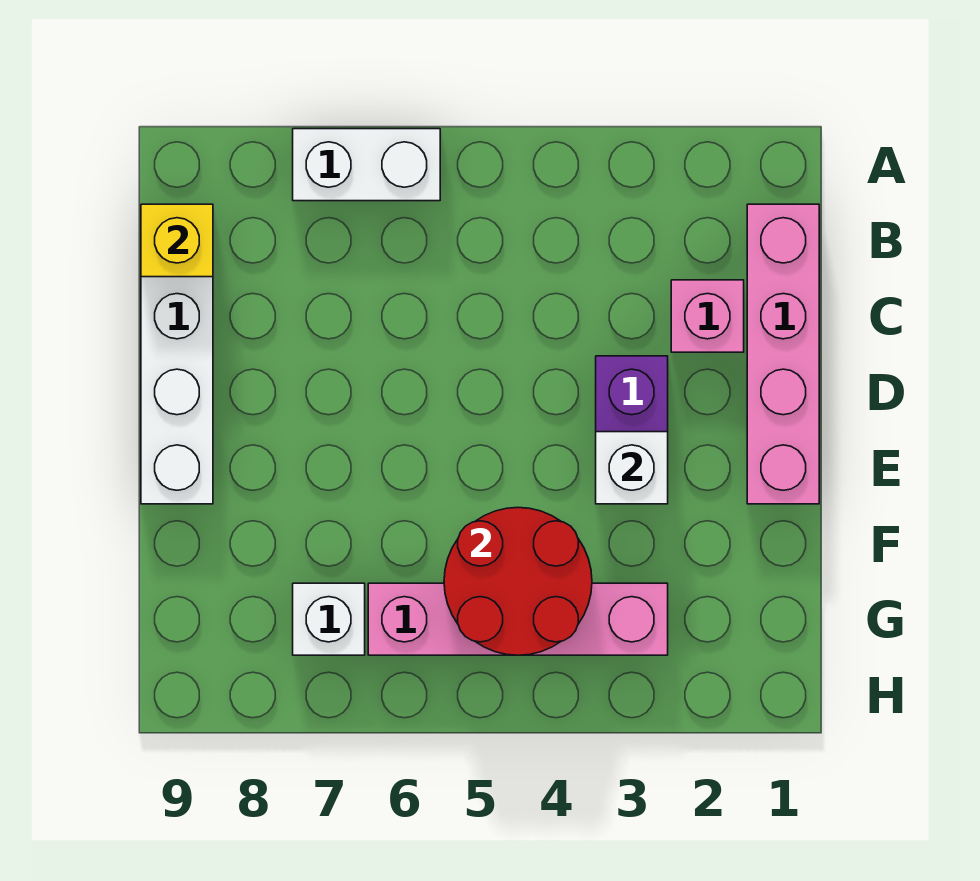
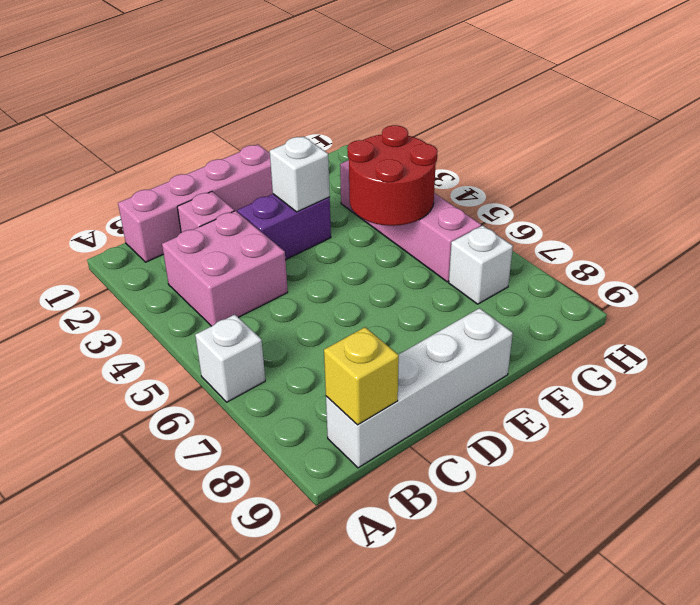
white 1x2 brick [293,129,440,201] -> white 1x1 brick [195,315,265,402]
none -> pink 2x2 brick [162,211,288,326]

